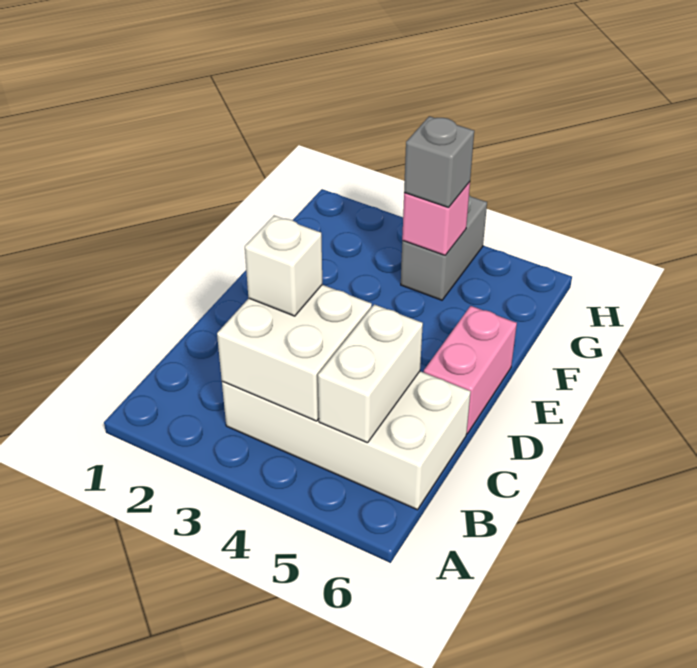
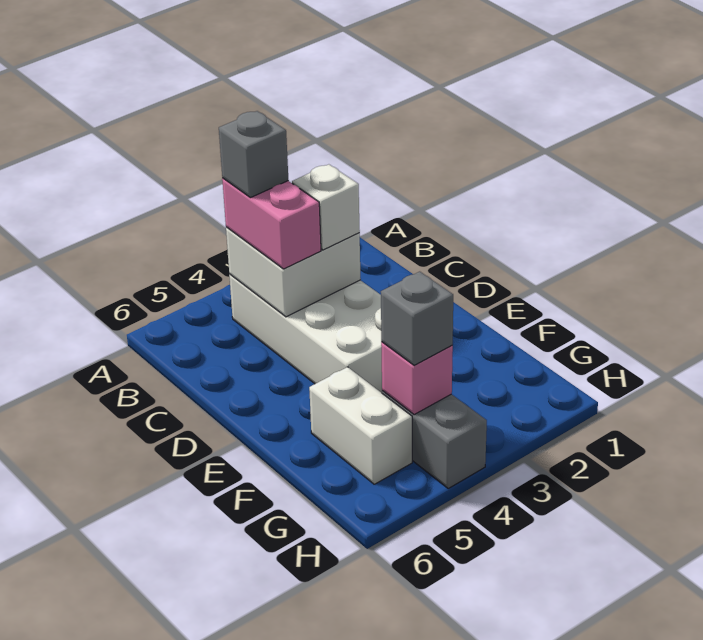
white 2x4 brick [222,371,471,510] -> white 2x4 brick turned to [229,274,382,393]
none -> grey 1x1 brick [219,111,288,198]
white 1x2 brick [318,304,423,443] -> white 1x2 brick moved to [309,367,412,484]
pink 1x2 brick [424,306,517,434] -> pink 1x2 brick moved to [222,178,321,269]

